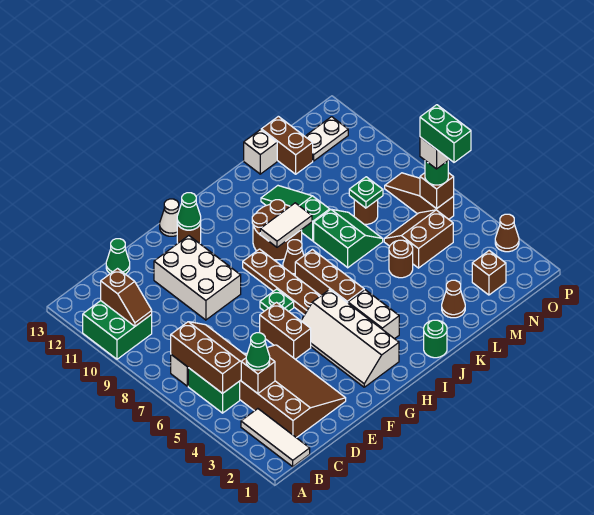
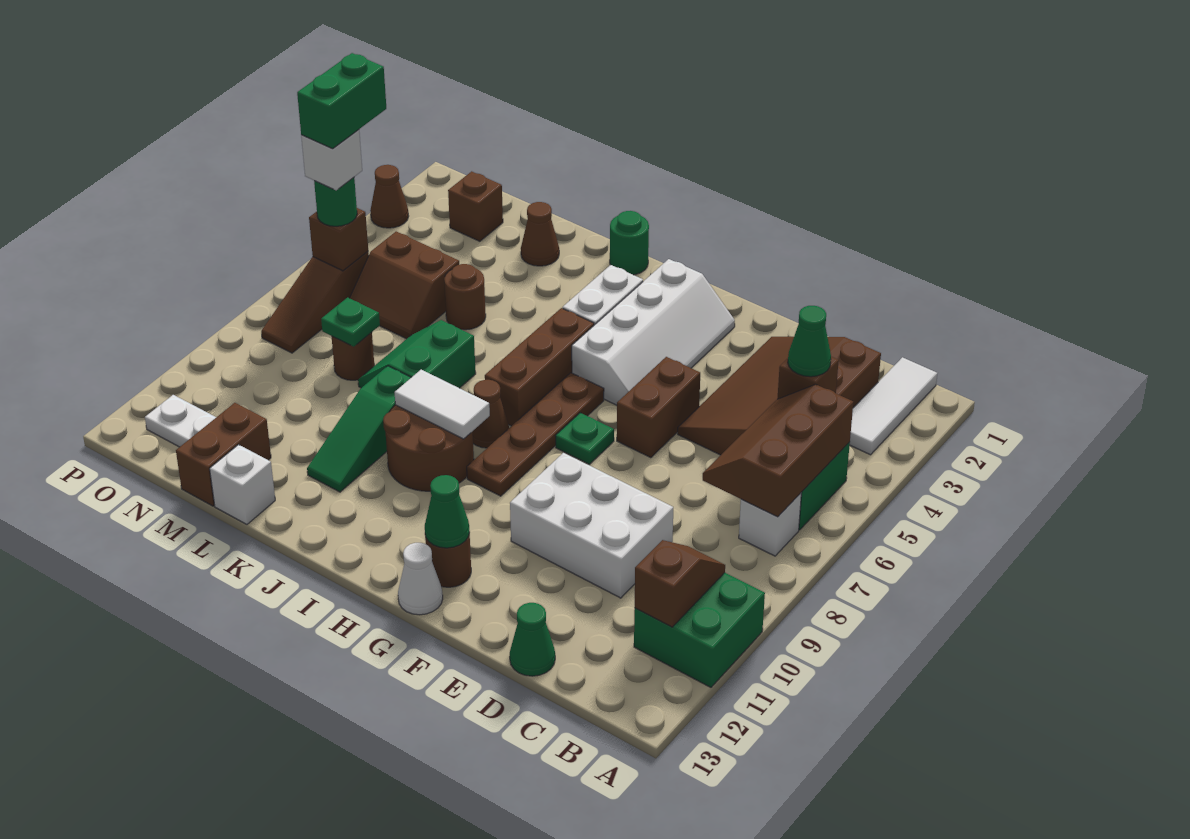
white 2x3 brick [154,236,241,320] -> white 2x3 brick turned to [510,453,673,598]

